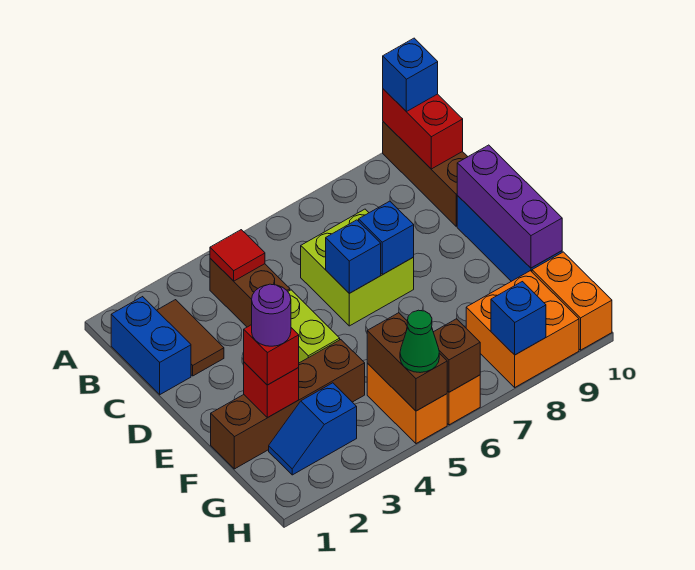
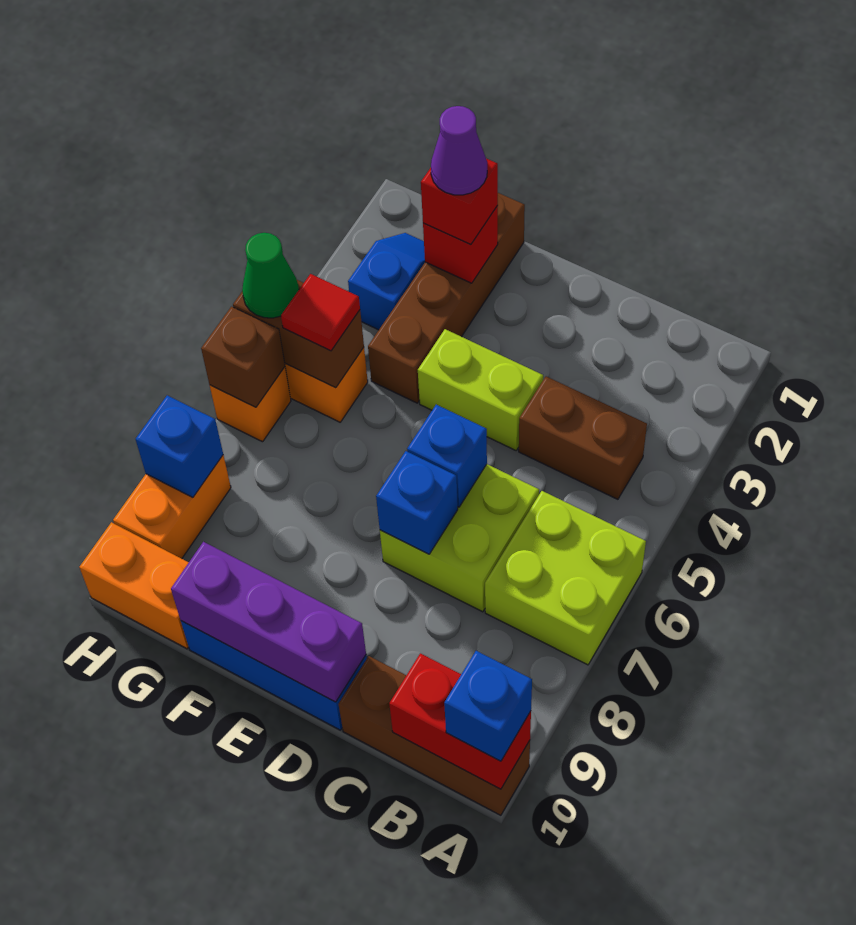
none -> lime 2x2 brick [485,491,646,665]
blue 1x2 brick [111,297,191,395] -> none
brown 1x2 tile [157,300,224,376] -> none
red 1x1 tile [210,230,265,281] -> red 1x1 tile moved to [281,274,360,351]
purple 1x1 round brick [252,284,291,346] -> purple 1x1 cone [431,106,487,195]
orange 2x2 brick [466,271,579,387] -> orange 1x2 brick [113,455,231,559]

